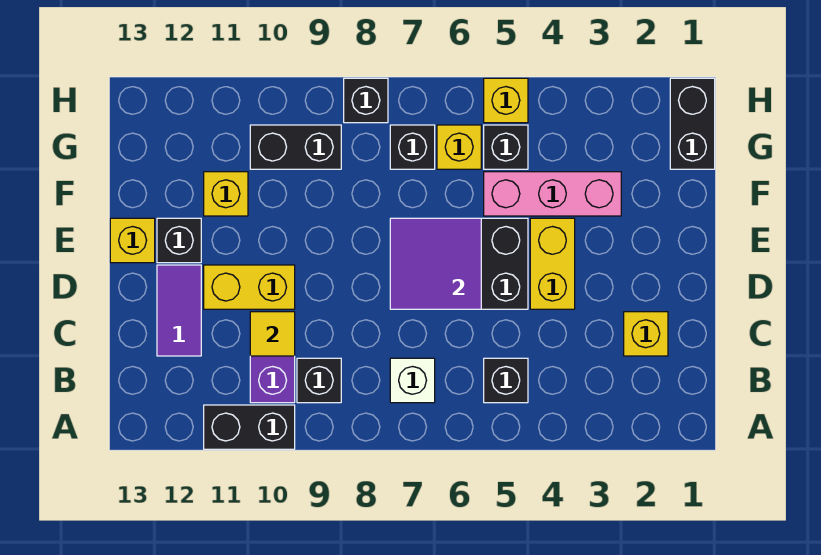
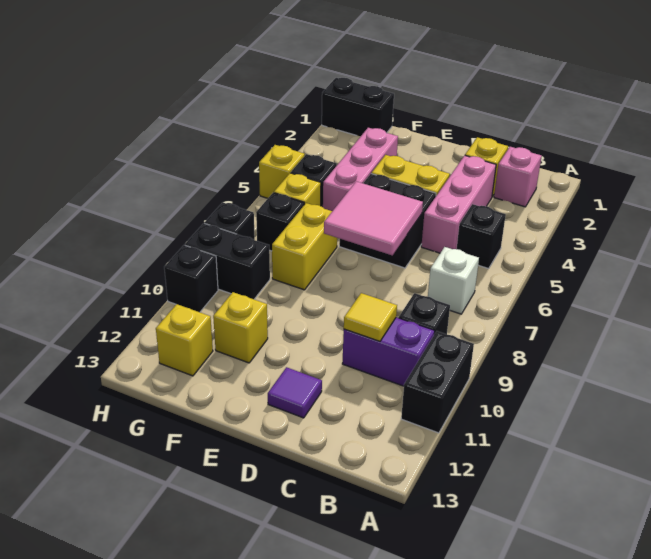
none -> pink 1x1 brick [494,147,542,207]
none -> pink 1x3 brick [421,155,496,253]
purple 1x2 tile [157,265,201,356] -> purple 1x1 tile [268,367,322,418]
purple 2x2 tile [390,218,481,309] -> pink 2x2 tile [324,181,423,255]
yellow 1x2 brick [204,265,295,309] -> yellow 1x2 brick moved to [272,203,337,290]
black 1x1 brick [157,218,201,263] -> black 1x1 brick moved to [164,245,218,312]
yellow 1x1 brick [110,218,155,263] -> yellow 1x1 brick moved to [156,304,213,376]
black 1x2 brick [250,125,341,169] -> black 1x2 brick turned to [185,223,270,299]

